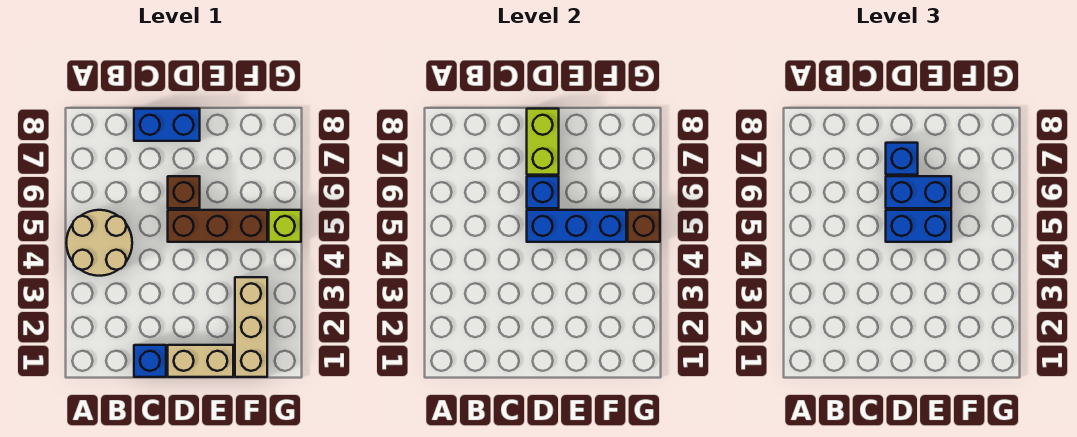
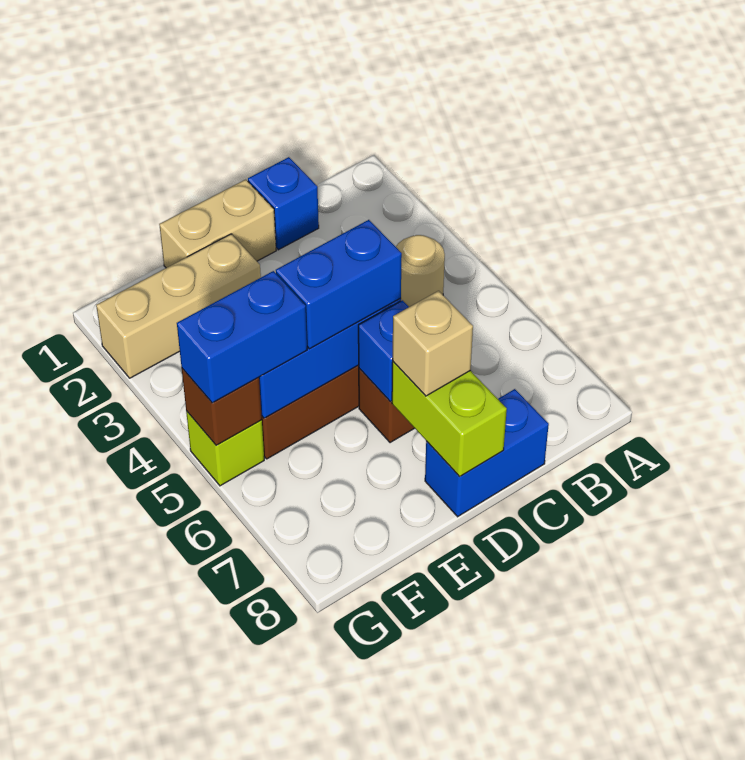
tan 2x2 round brick [66,210,132,276] -> tan 1x1 round brick [396,235,445,307]
blue 1x2 brick [886,176,951,208] -> blue 1x2 brick moved to [177,271,307,403]
blue 1x1 brick [886,143,918,175] -> tan 1x1 brick [393,291,473,396]
tan 1x3 brick [235,277,267,377] -> tan 1x3 brick turned to [96,234,261,378]

